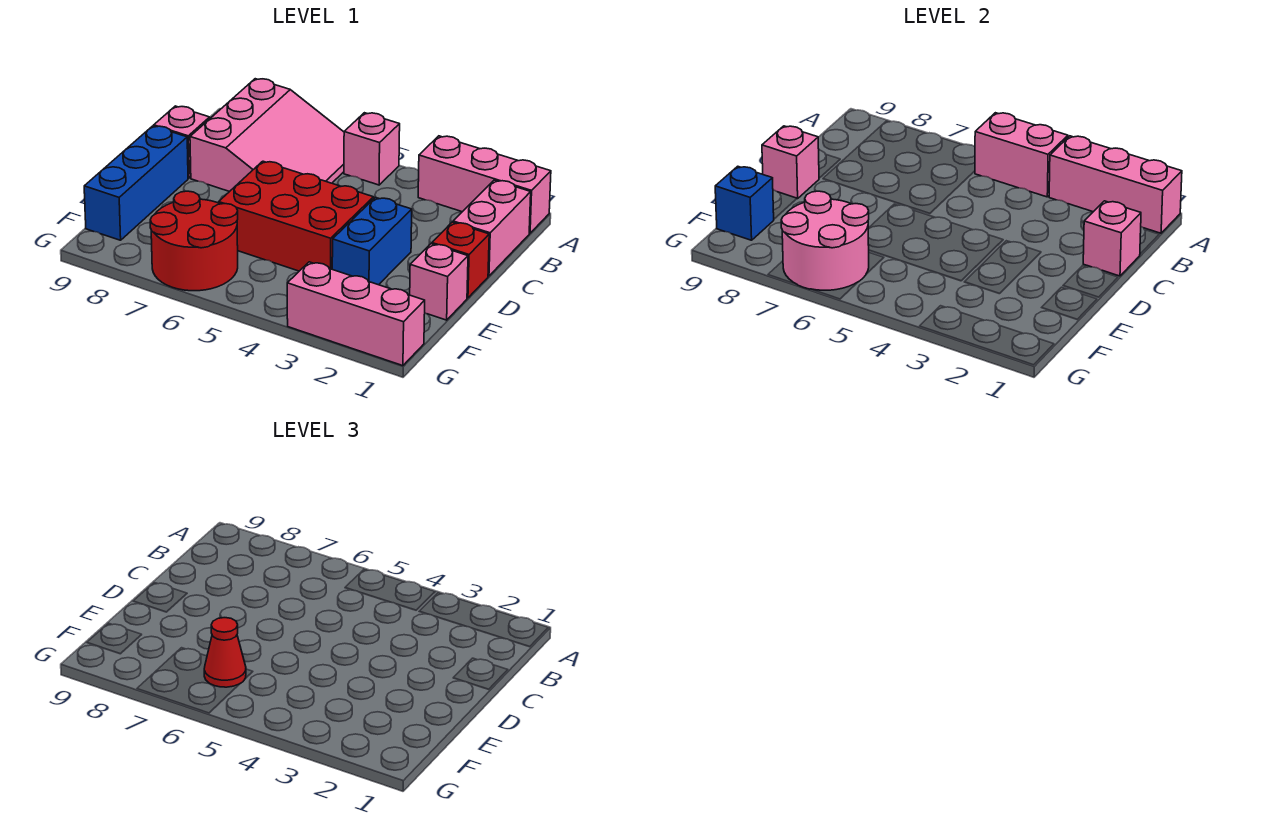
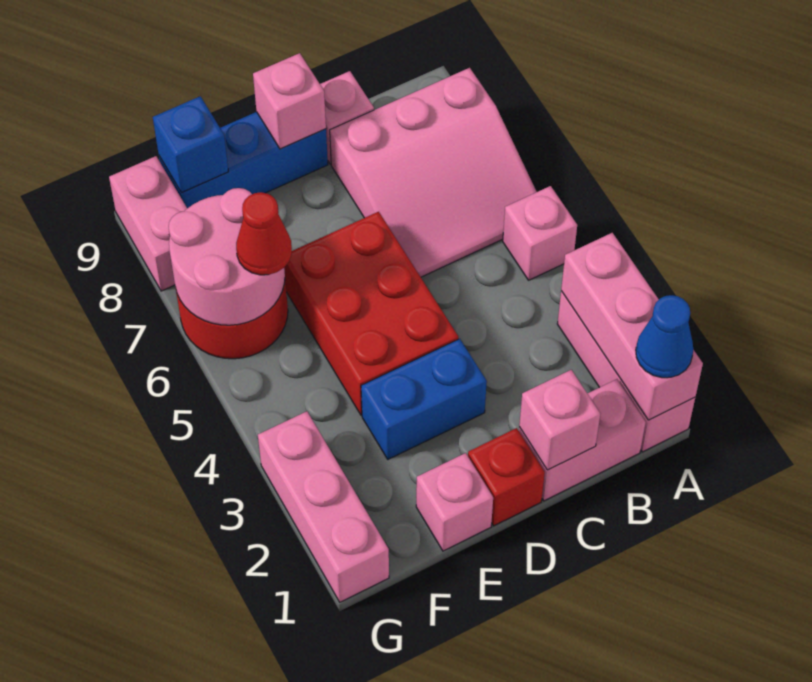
none -> blue 1x1 cone [636,295,693,378]
pink 1x2 brick [975,113,1068,197] -> pink 1x2 brick moved to [109,156,187,291]

